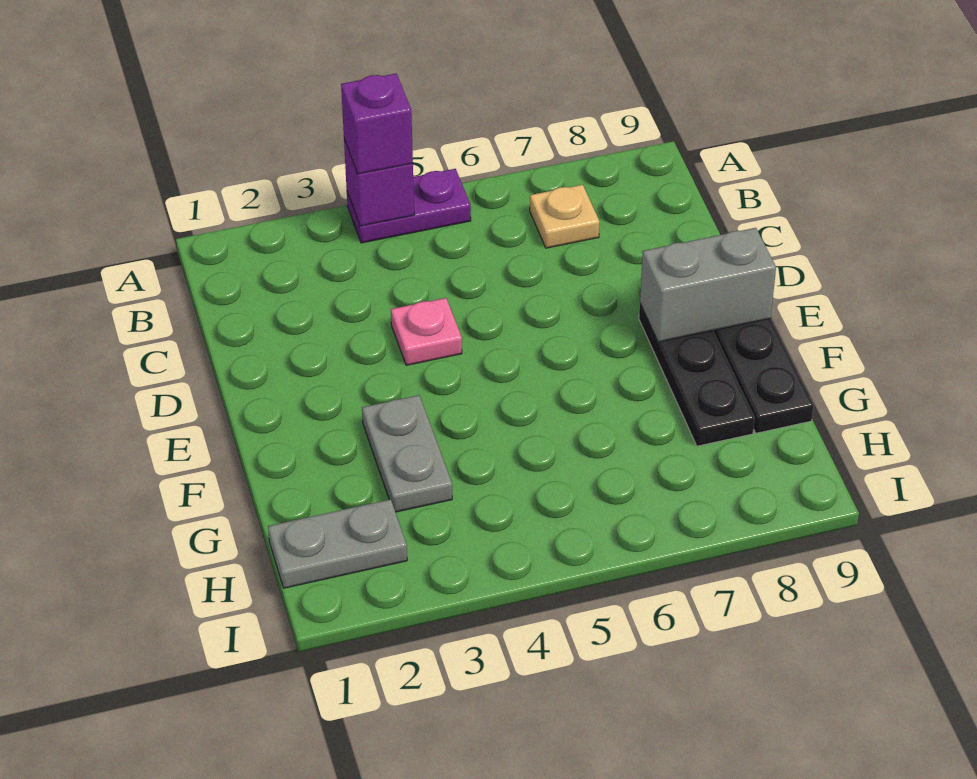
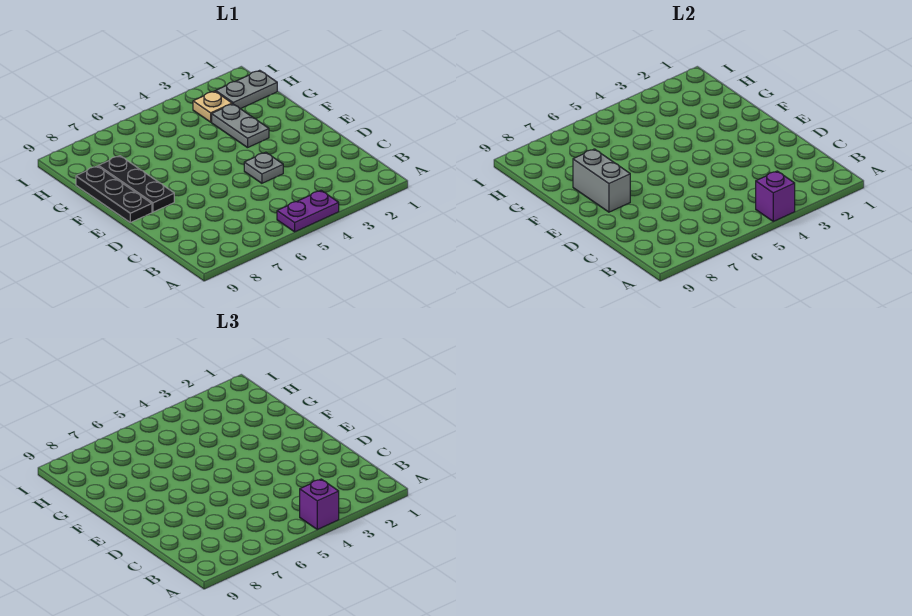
tan 1x1 plate [530,185,600,248] -> tan 1x1 plate moved to [193,91,232,122]
pink 1x1 plate [391,298,462,365] -> grey 1x1 plate [244,152,283,183]
grey 1x2 brick [640,228,776,342] -> grey 1x2 brick turned to [573,149,630,212]

